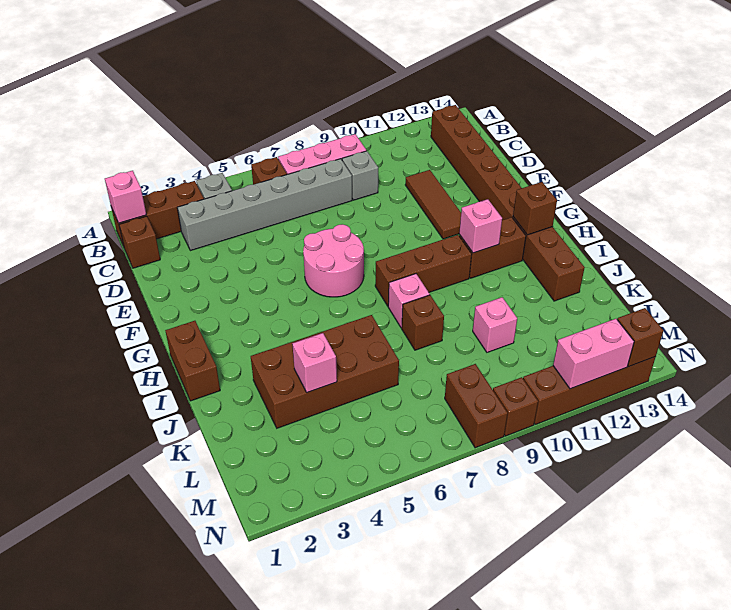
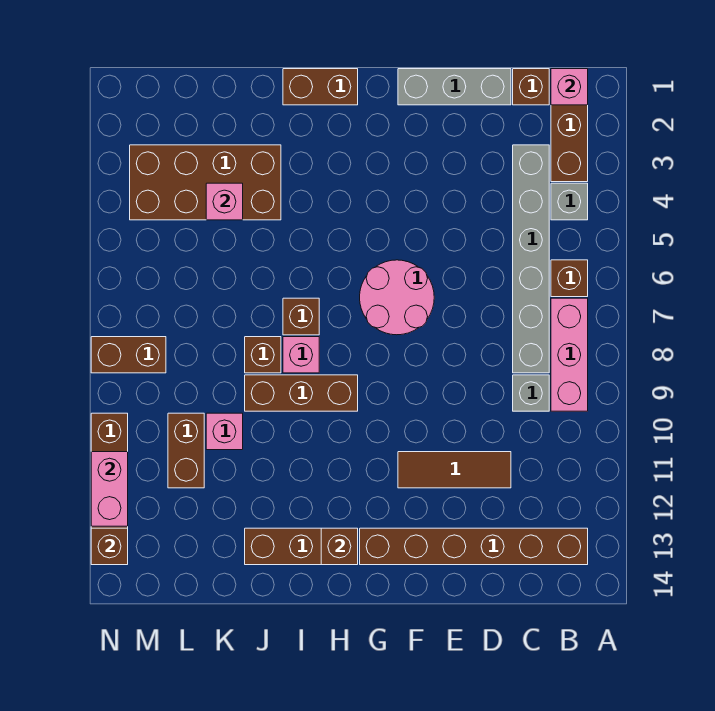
none -> grey 1x3 brick [398,69,511,105]
brown 1x3 brick [375,235,472,306] -> brown 1x3 brick turned to [245,375,358,411]
brown 1x2 brick [459,217,526,278] -> brown 1x2 brick moved to [168,413,204,488]
pink 1x1 brick [459,199,502,253] -> none
brown 2x4 brick [251,315,399,428] -> brown 2x4 brick turned to [130,145,281,220]
brown 1x1 brick [493,377,538,436] -> brown 1x1 brick moved to [283,298,319,335]

